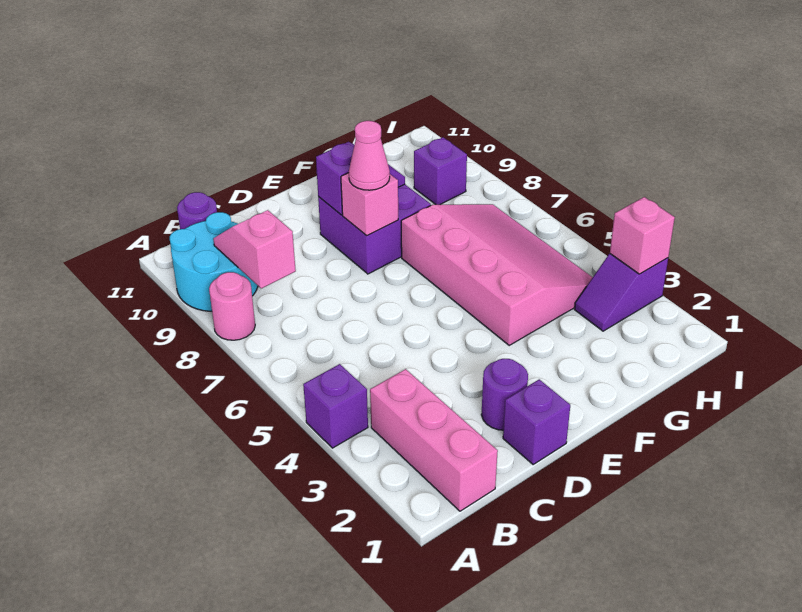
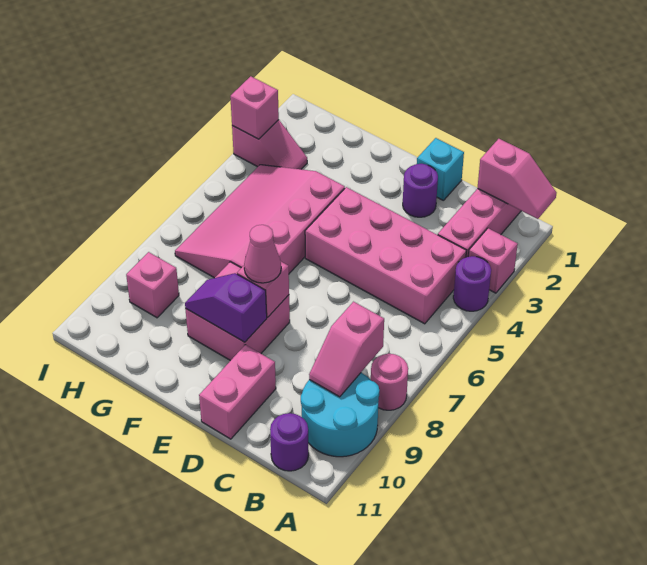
none -> pink 1x2 slope [478,139,557,219]
none -> pink 1x1 brick [468,228,518,293]
purple 1x1 brick [303,364,368,448] -> purple 1x1 round brick [453,256,491,311]
none -> pink 2x4 brick [305,187,467,324]
purple 1x1 brick [503,379,570,465] -> cyan 1x1 brick [417,138,464,201]
none -> pink 1x2 brick [199,345,276,439]
purple 2x2 brick [318,184,431,274] -> pink 2x2 brick [185,262,290,361]
purple 1x2 slope [575,254,668,331] -> pink 1x2 slope [232,120,307,169]
purple 1x1 brick [414,137,467,205] -> pink 1x1 brick [126,252,179,318]

